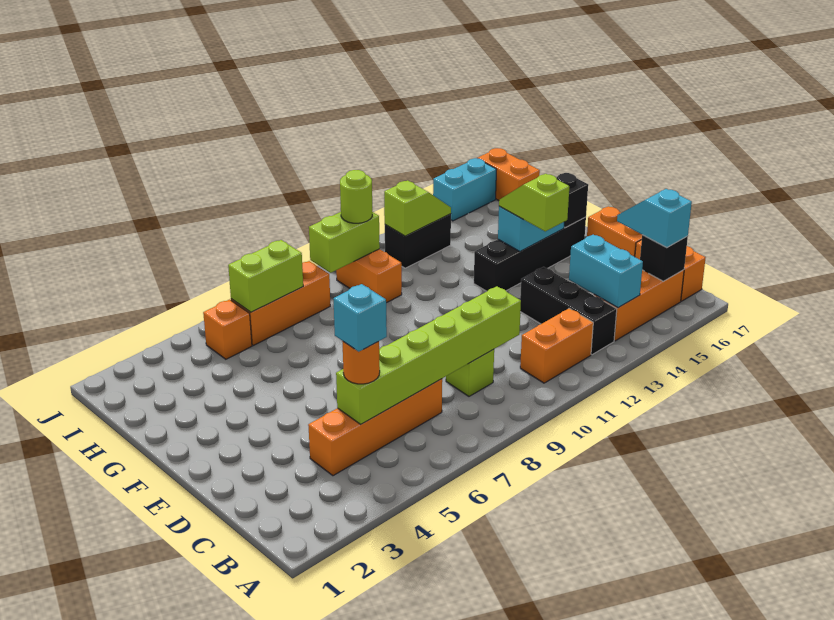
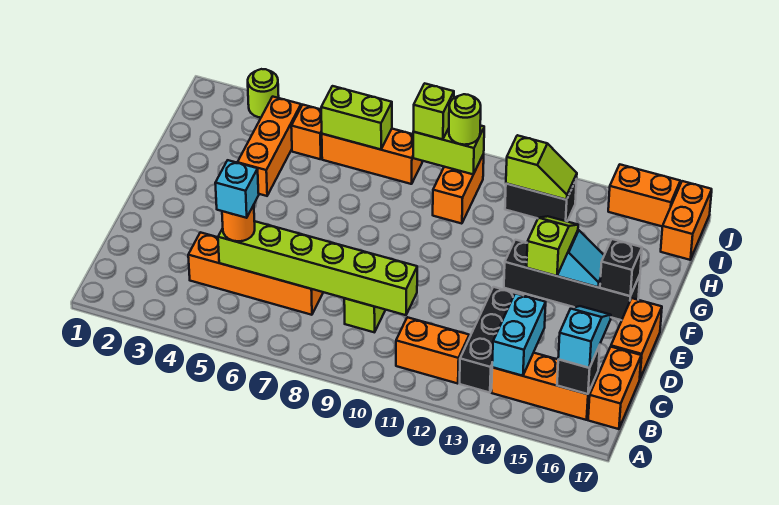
none -> orange 1x3 brick [237,97,301,196]
none -> lime 1x1 brick [413,83,454,140]
none -> lime 1x1 round brick [248,69,279,118]
cyan 1x2 brick [433,158,497,221] -> orange 1x2 brick [608,165,680,227]

